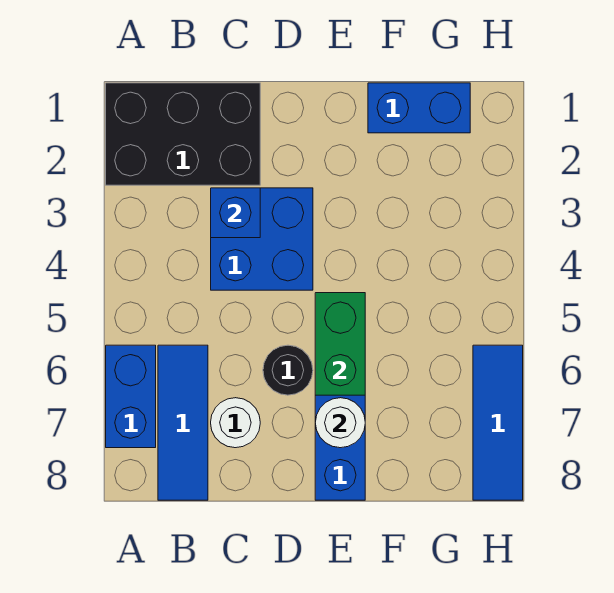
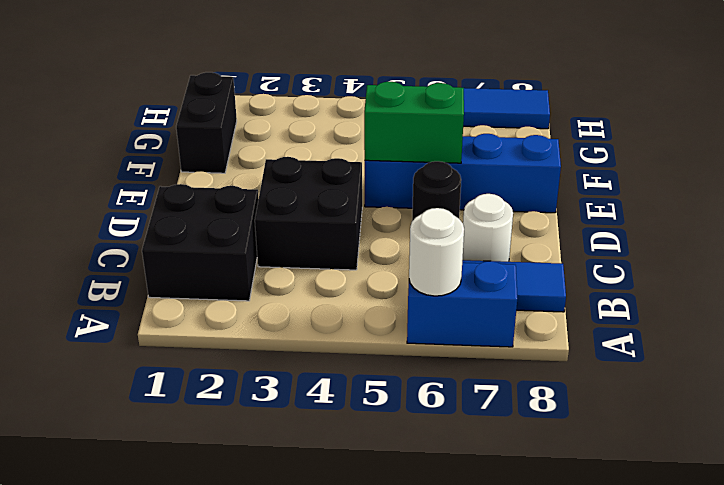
black 2x3 brick [106,83,260,185] -> black 2x2 brick [142,184,258,301]
blue 2x2 brick [211,188,313,290] -> black 2x2 brick [255,157,362,270]
blue 1x1 brick [211,188,260,238] -> none
white 1x1 round brick [315,398,365,448] -> white 1x1 round brick moved to [409,208,464,296]
blue 1x2 brick [368,83,470,133] -> black 1x2 brick [176,72,237,173]

